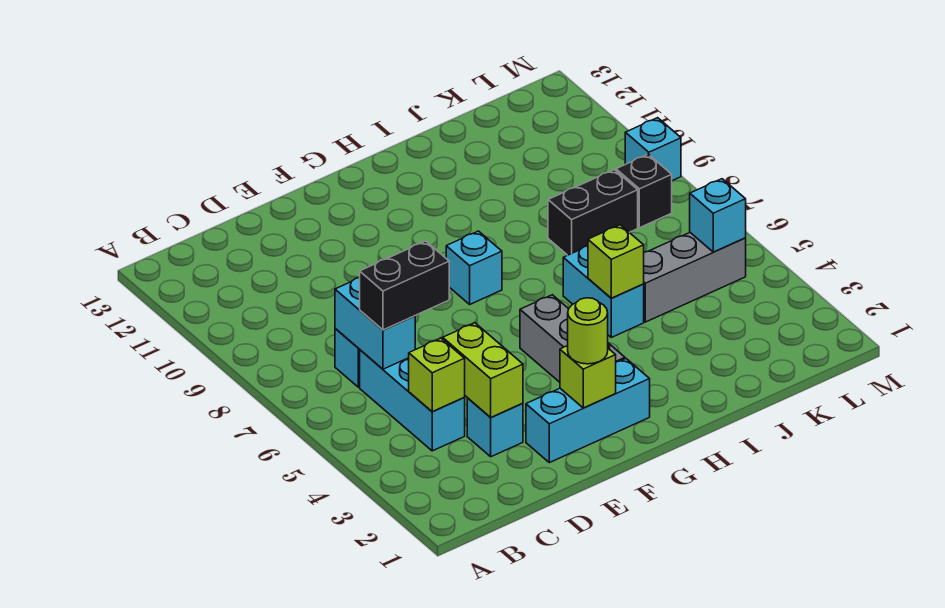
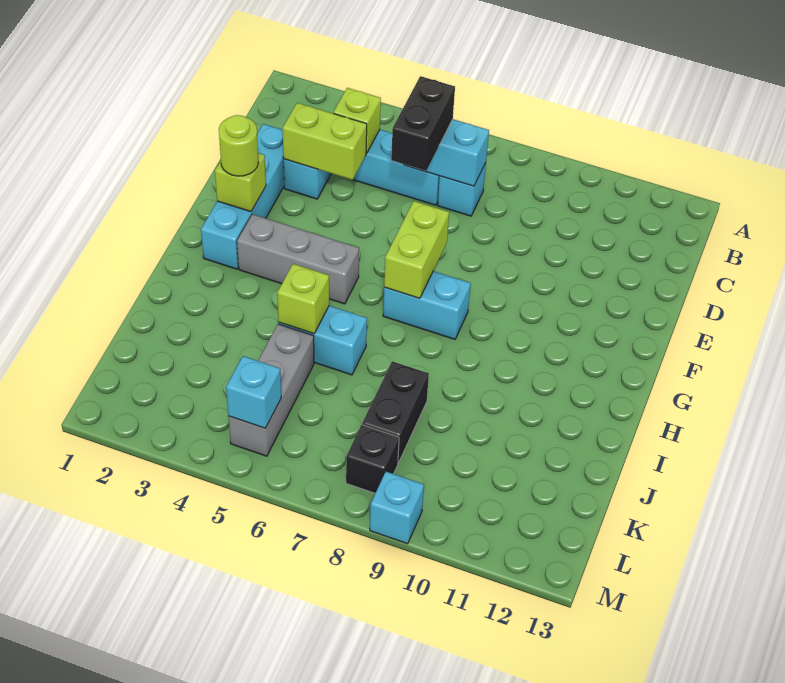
cyan 1x3 brick [526,359,650,463] -> cyan 1x4 brick [201,124,284,269]
none -> lime 1x2 brick [384,201,449,298]
cyan 1x1 brick [446,231,502,304] -> cyan 1x2 brick [383,271,471,339]

